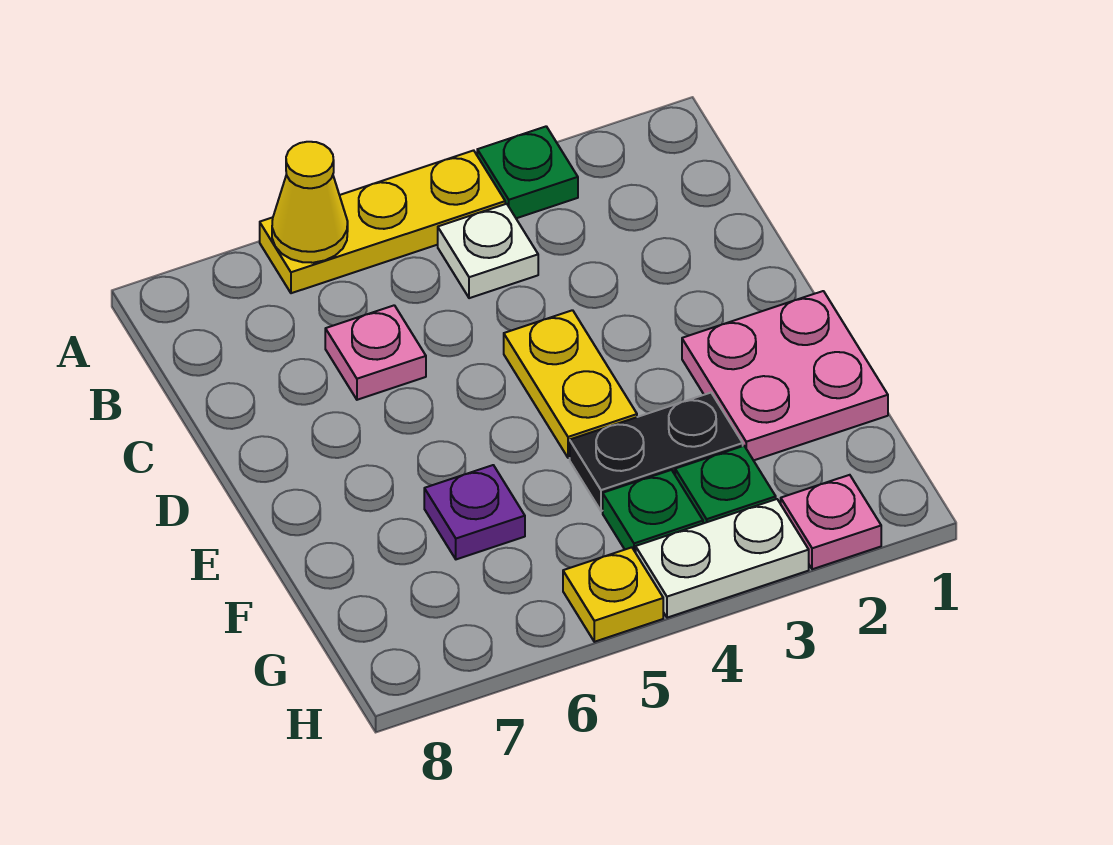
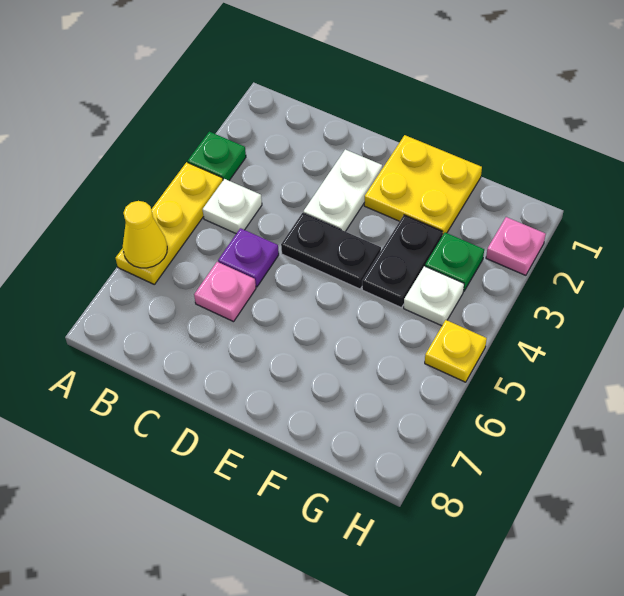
yellow 1x2 plate [504,310,637,458] -> black 1x2 plate [281,213,381,289]
pink 2x2 plate [682,291,888,460] -> yellow 2x2 plate [364,135,482,236]
purple 1x1 plate [424,465,525,559] -> purple 1x1 plate moved to [218,228,279,287]
green 1x1 plate [603,470,703,553] -> white 1x1 plate [404,266,464,326]
white 1x2 plate [636,499,809,618] -> white 1x2 plate moved to [303,149,382,231]

